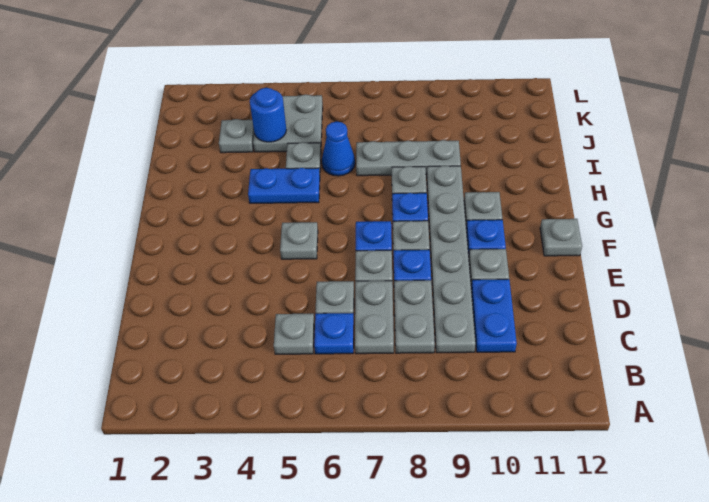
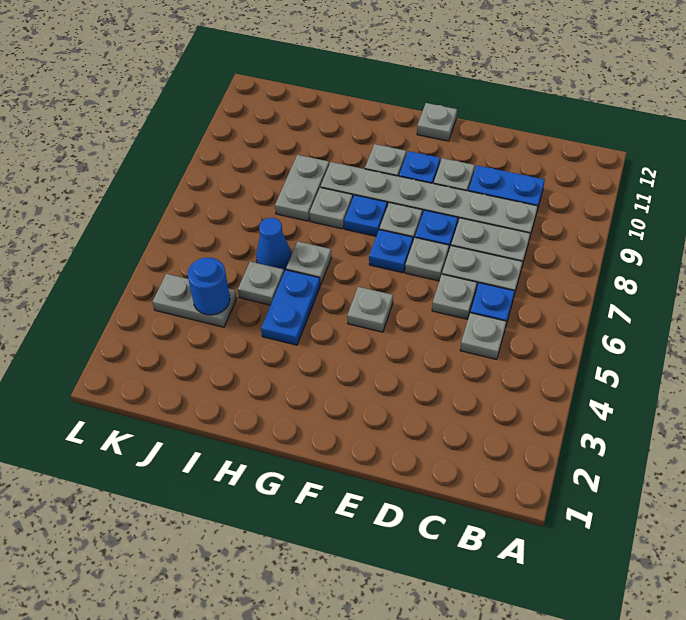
grey 1x3 plate [356,140,461,176] -> grey 1x2 plate [275,155,329,221]
grey 1x1 plate [219,119,254,153] -> grey 1x1 plate moved to [286,241,331,285]
grey 2x2 plate [253,94,323,152] -> grey 1x2 plate [153,274,237,327]

